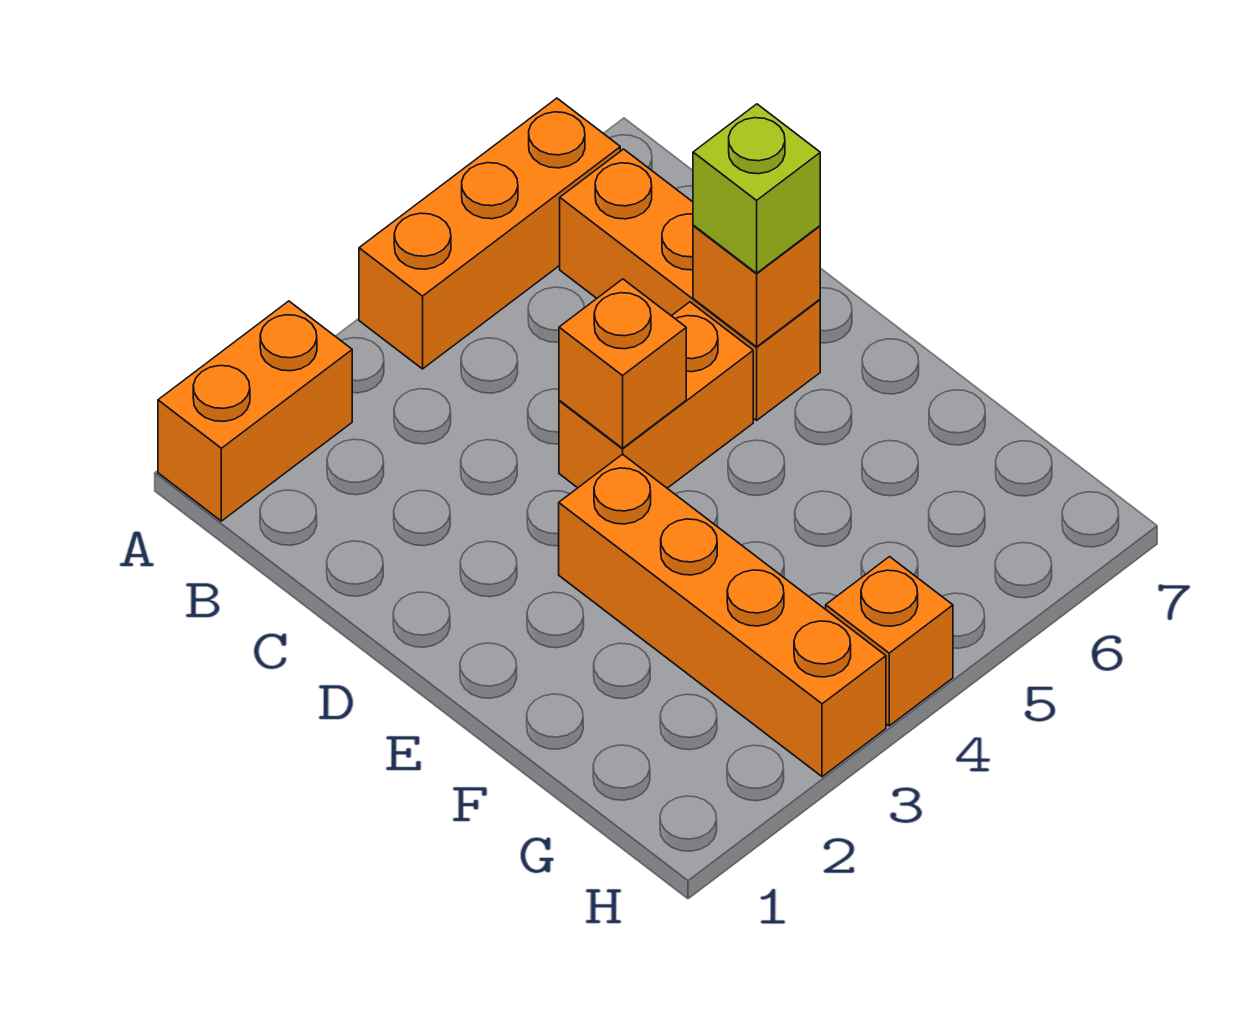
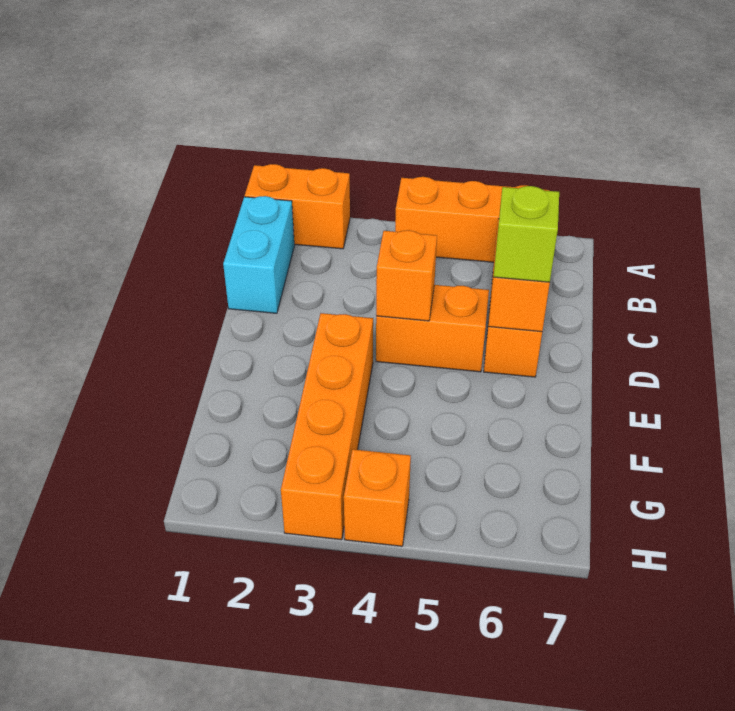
none -> cyan 1x2 brick [223,196,294,313]

